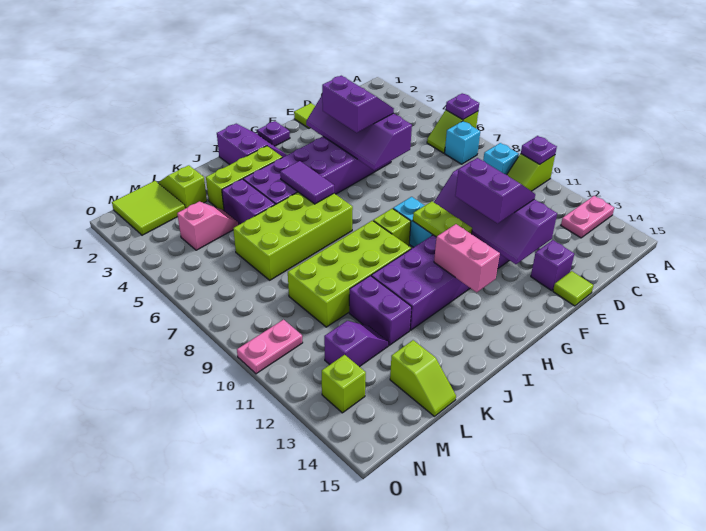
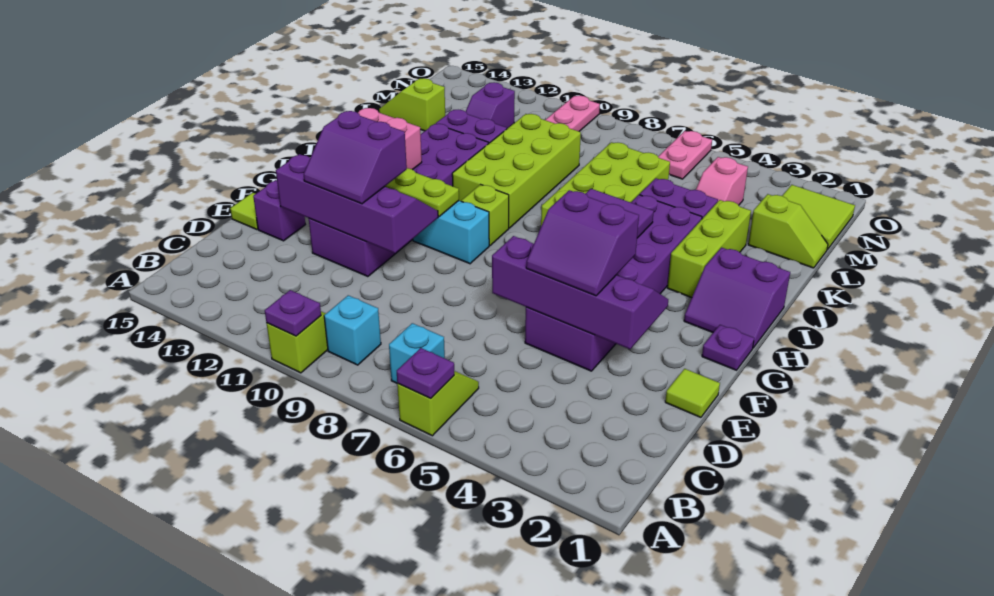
pink 1x2 plate [561,196,614,238] -> pink 1x2 plate moved to [658,131,712,179]
lime 1x1 brick [322,355,366,413] -> none

